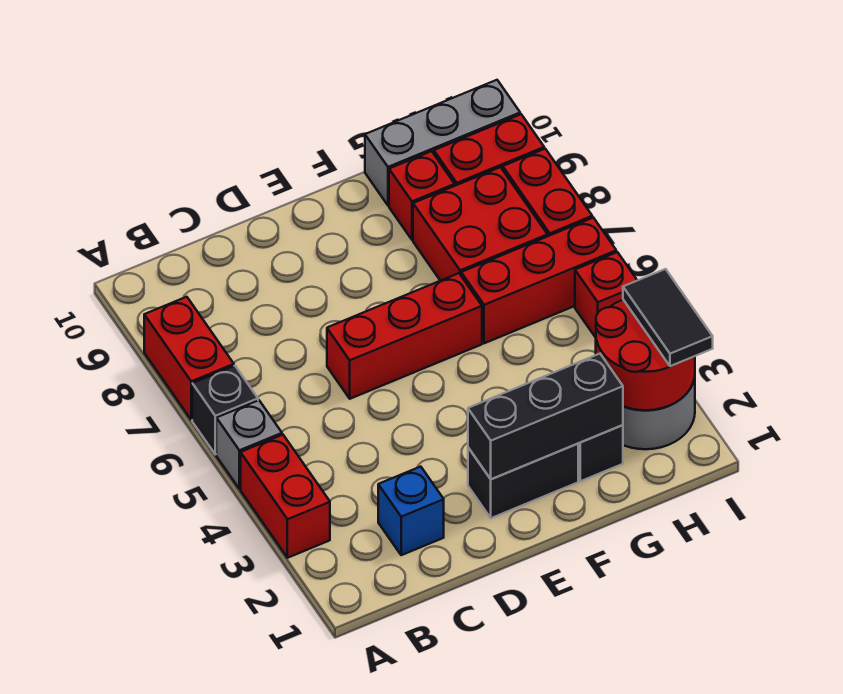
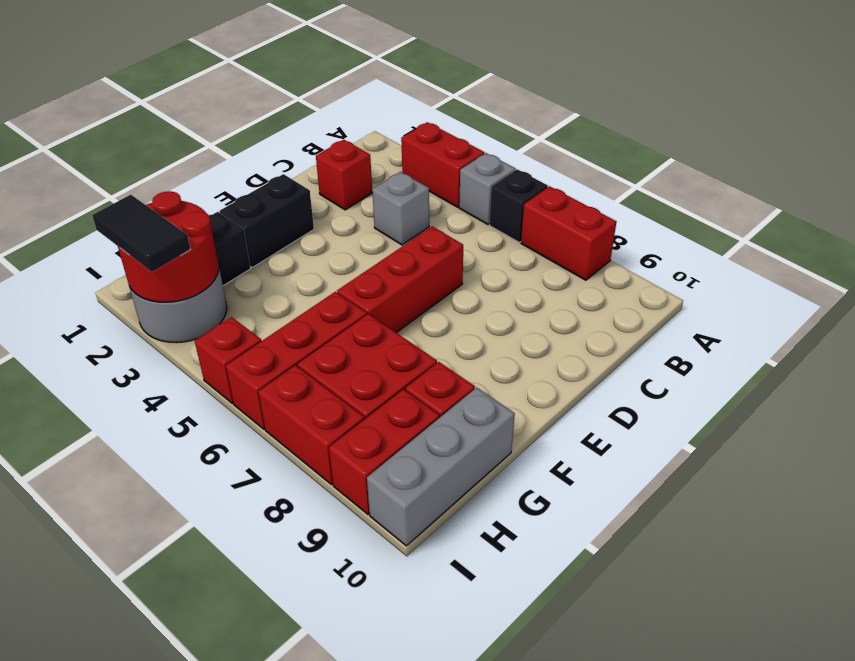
blue 1x1 brick [378,467,444,555] -> red 1x1 brick [316,140,372,210]
none -> grey 1x1 brick [372,172,429,245]
black 1x3 brick [468,354,623,479] -> none

